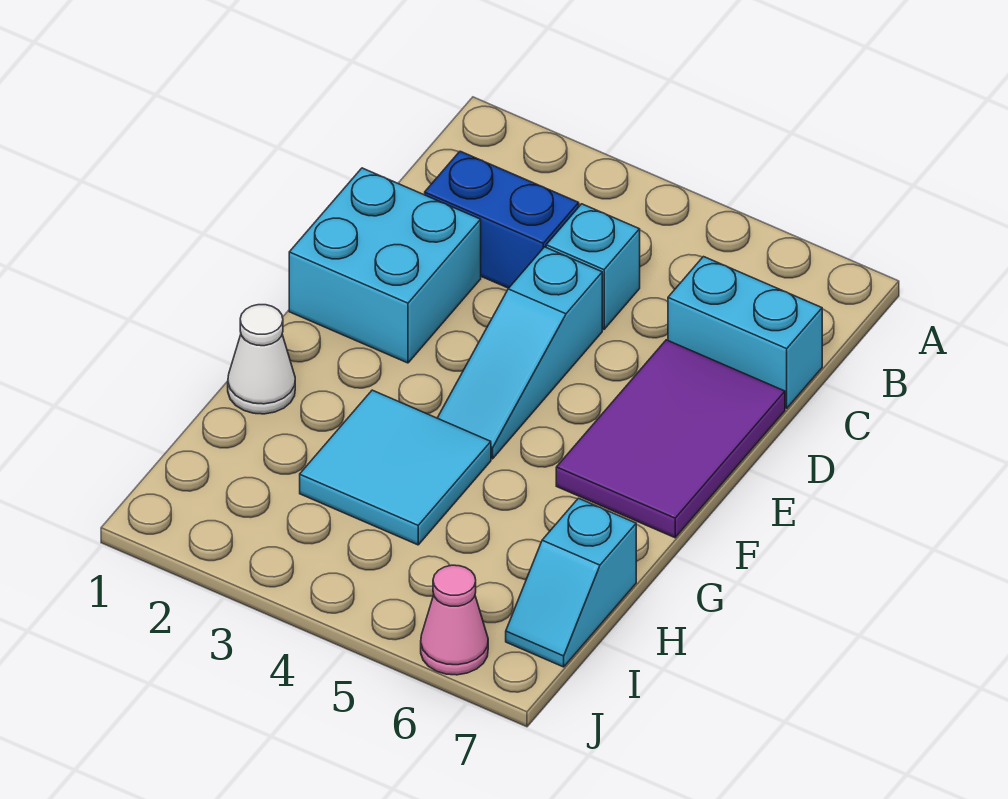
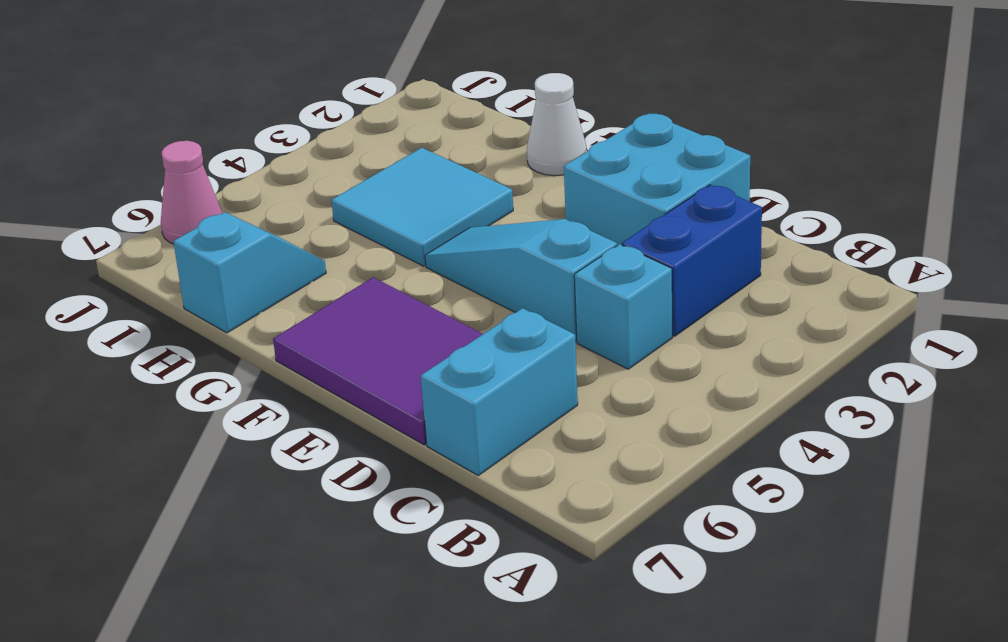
cyan 1x2 slope [506,498,636,667] -> cyan 1x2 slope turned to [173,212,326,333]

